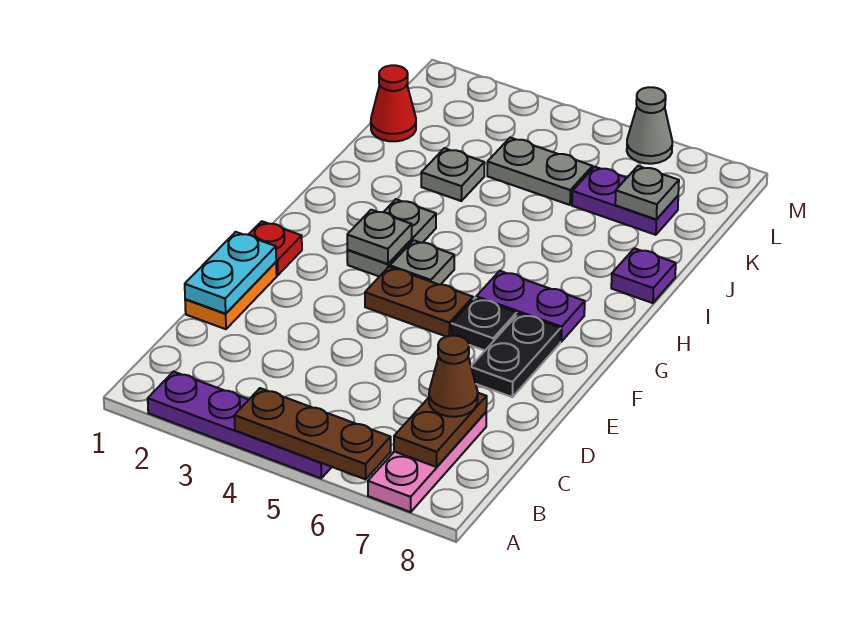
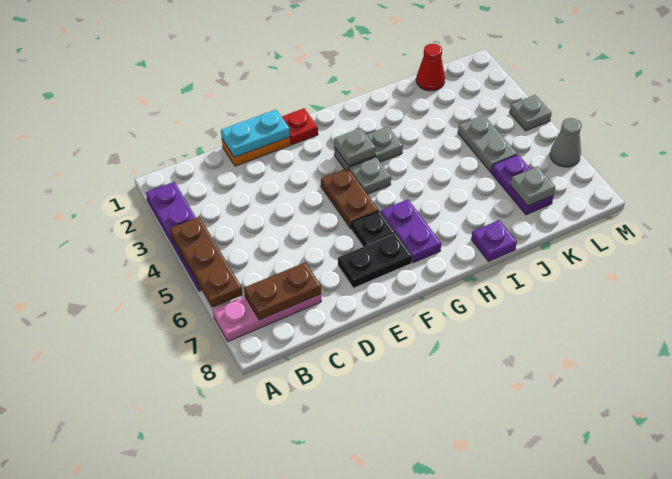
brown 1x1 cone [429,336,478,417] -> none
grey 1x1 plate [421,148,484,201] -> grey 1x1 plate moved to [510,95,552,131]

